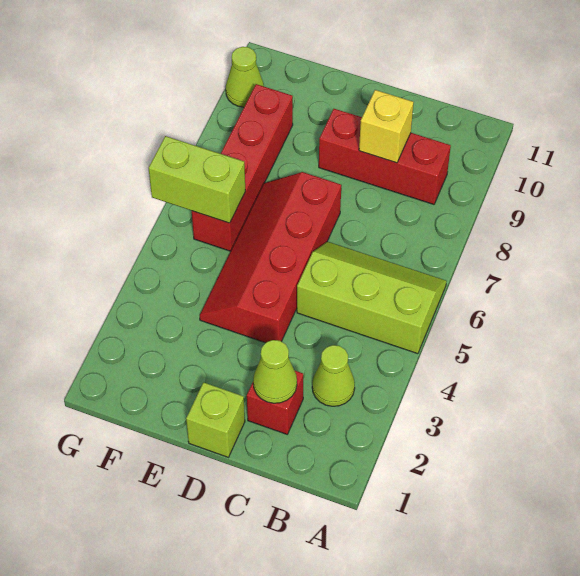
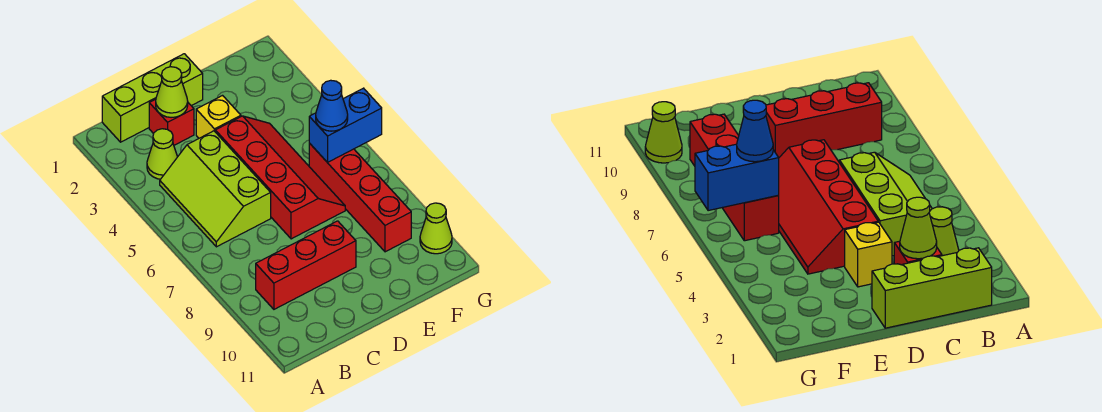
lime 2x3 slope [297,242,447,354] -> lime 2x3 slope turned to [160,131,271,247]
yellow 1x1 brick [359,90,414,163] -> yellow 1x1 brick moved to [196,96,241,138]
lime 1x1 brick [186,382,245,457] -> lime 1x3 brick [102,54,203,142]
lime 1x2 brick [149,136,245,223] -> blue 1x2 brick [309,88,382,163]
none -> blue 1x1 cone [316,80,348,131]

